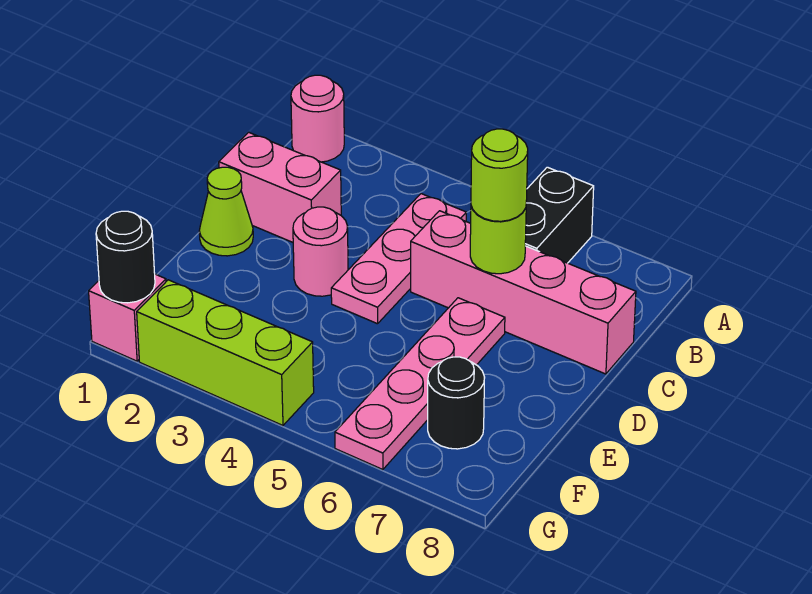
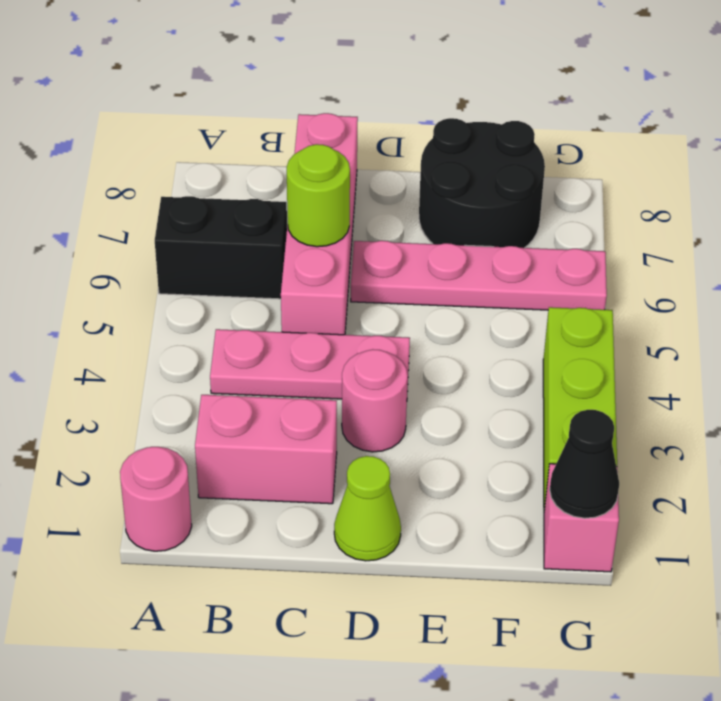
pink 1x2 brick [219,132,341,242] -> pink 1x2 brick turned to [195,395,337,504]
lime 1x1 round brick [471,129,528,221] -> none
black 1x1 round brick [428,357,485,449] -> black 2x2 round brick [419,118,545,248]
black 1x1 round brick [96,211,155,303] -> black 1x1 cone [550,410,619,518]

